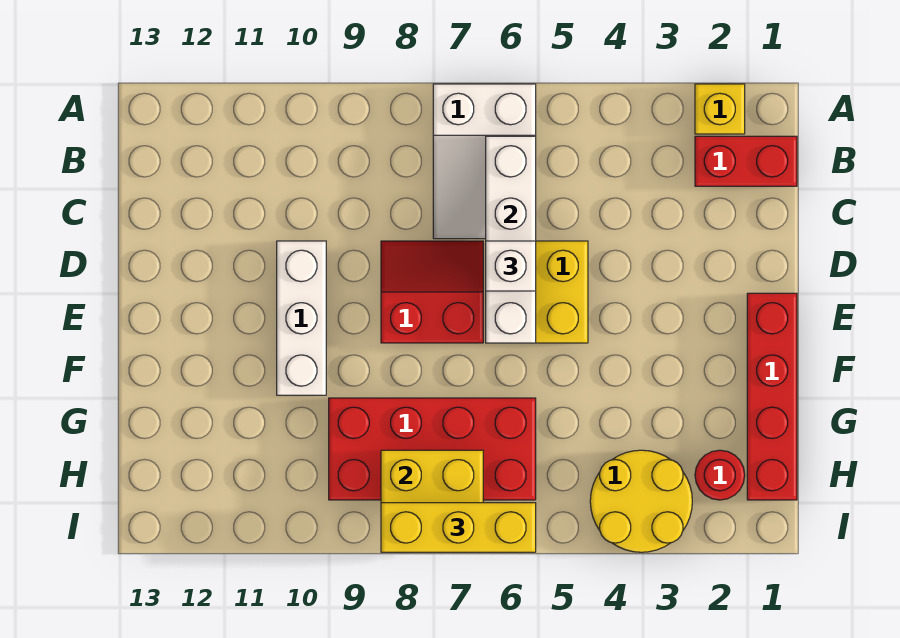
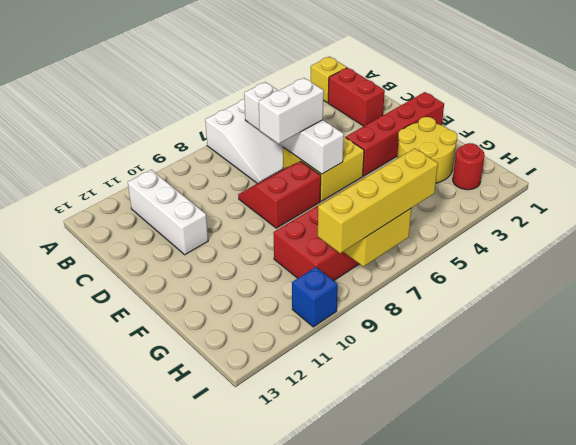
red 1x2 brick [695,136,797,186] -> red 1x2 brick turned to [328,68,385,126]
white 1x1 brick [486,241,536,291] -> white 1x2 brick [259,78,324,144]
white 1x3 brick [277,241,326,395] -> white 1x3 brick moved to [128,170,208,255]
red 1x4 brick [747,293,797,500] -> red 1x4 brick turned to [346,92,444,176]
yellow 2x2 round brick [590,450,692,552] -> yellow 2x2 round brick moved to [397,117,457,183]
yellow 1x3 brick [381,503,536,552] -> yellow 1x4 brick [318,148,438,253]
none -> blue 1x1 brick [292,267,338,327]

